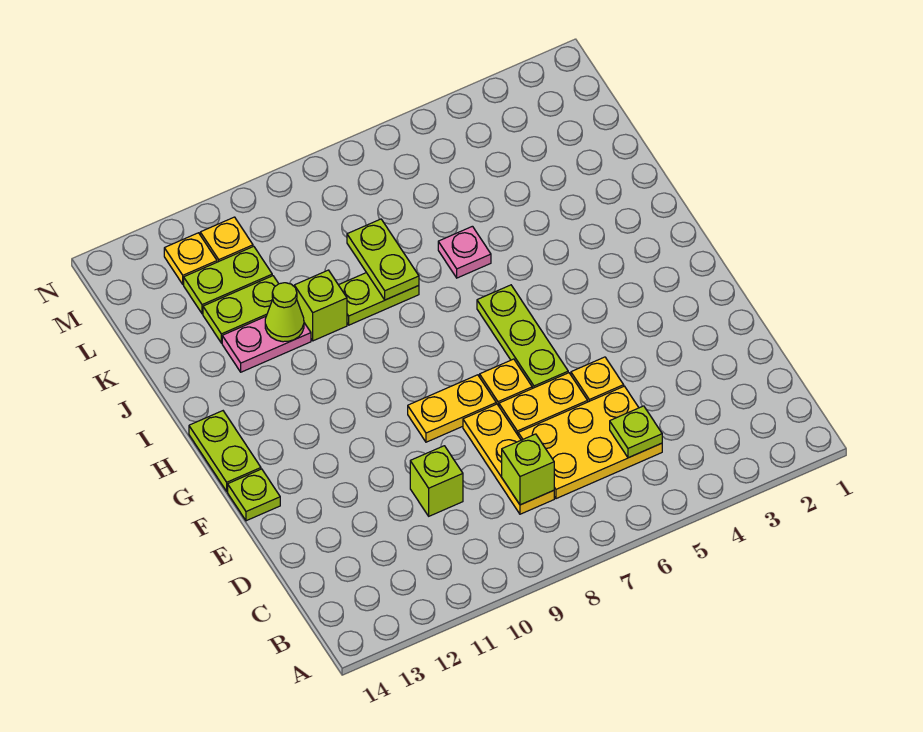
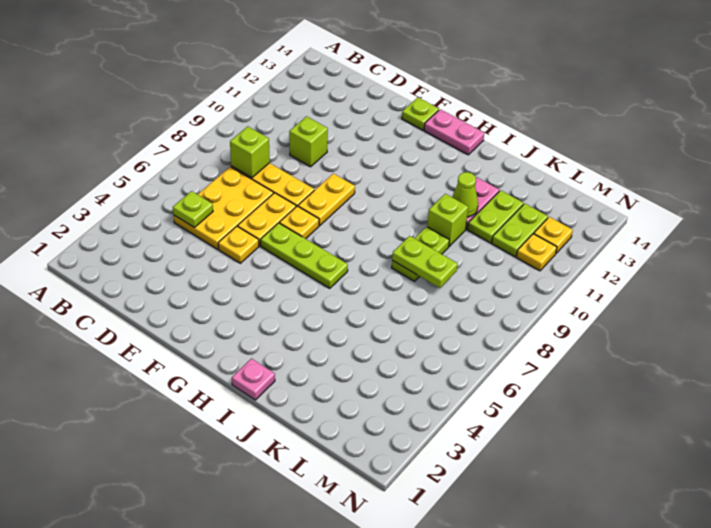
lime 1x2 plate [189,411,261,491] -> pink 1x2 plate [424,109,484,155]
pink 1x1 plate [438,226,491,278] -> pink 1x1 plate moved to [232,359,275,400]

